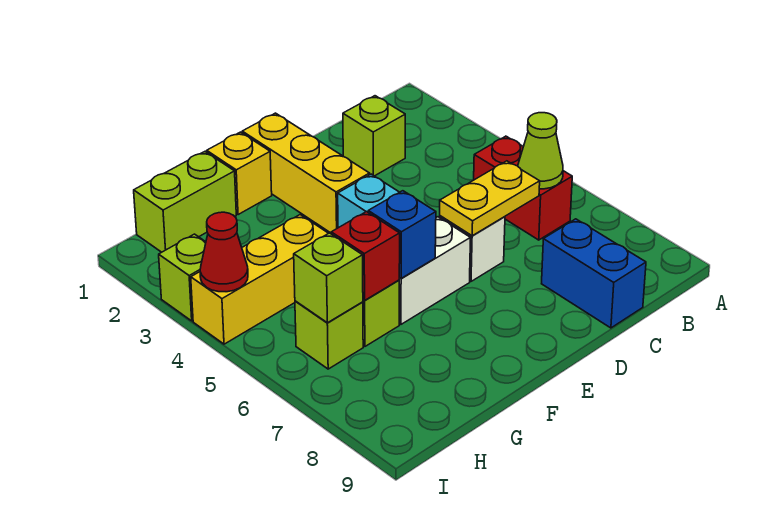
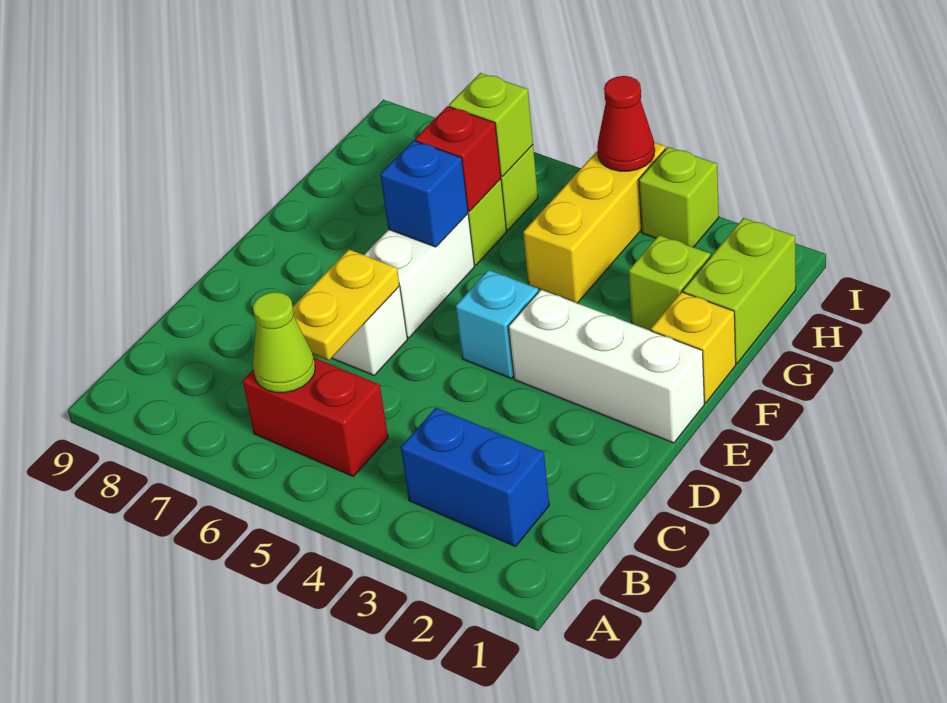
lime 1x1 brick [343,96,405,176] -> lime 1x1 brick moved to [629,235,710,331]
blue 1x2 brick [542,219,646,328] -> blue 1x2 brick moved to [401,408,549,547]
yellow 1x3 brick [242,113,370,233] -> white 1x3 brick [509,290,704,443]

